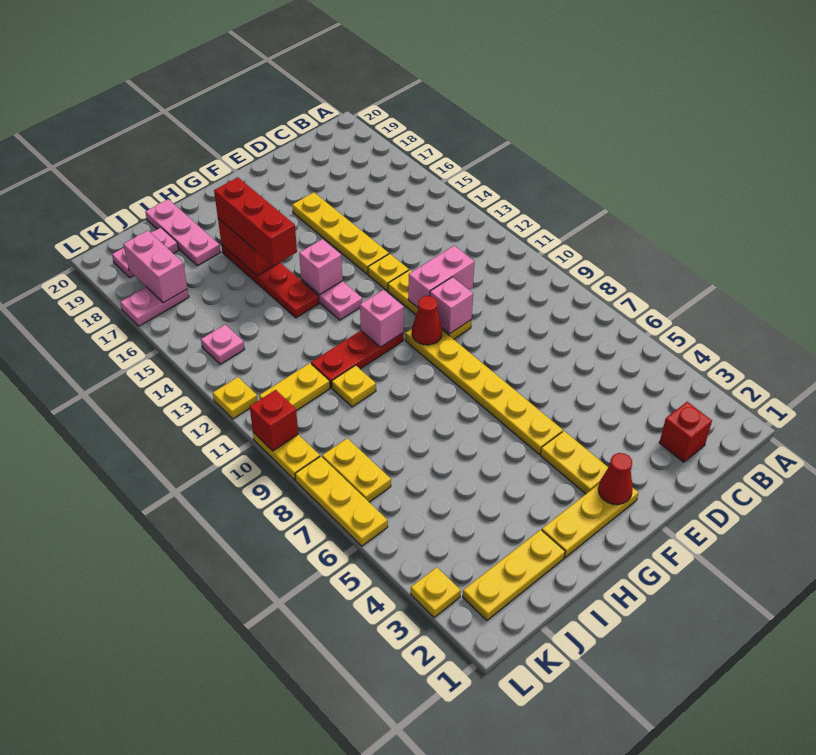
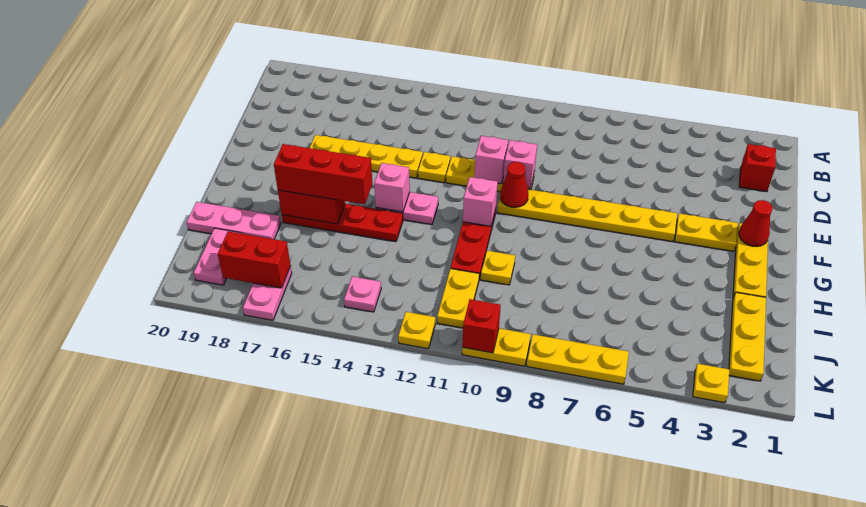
pink 1x2 brick [408,246,475,308] -> pink 1x1 brick [475,136,508,184]
yellow 1x2 plate [322,438,391,502] -> none
pink 1x2 brick [123,231,187,303] -> red 1x2 brick [218,231,291,288]

